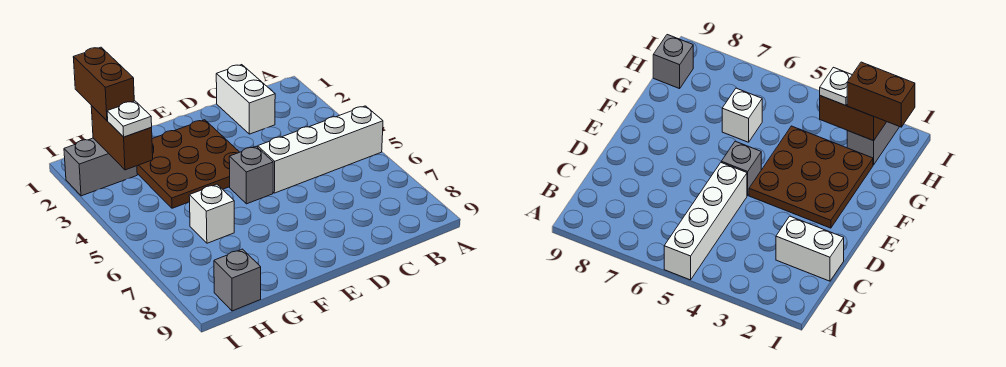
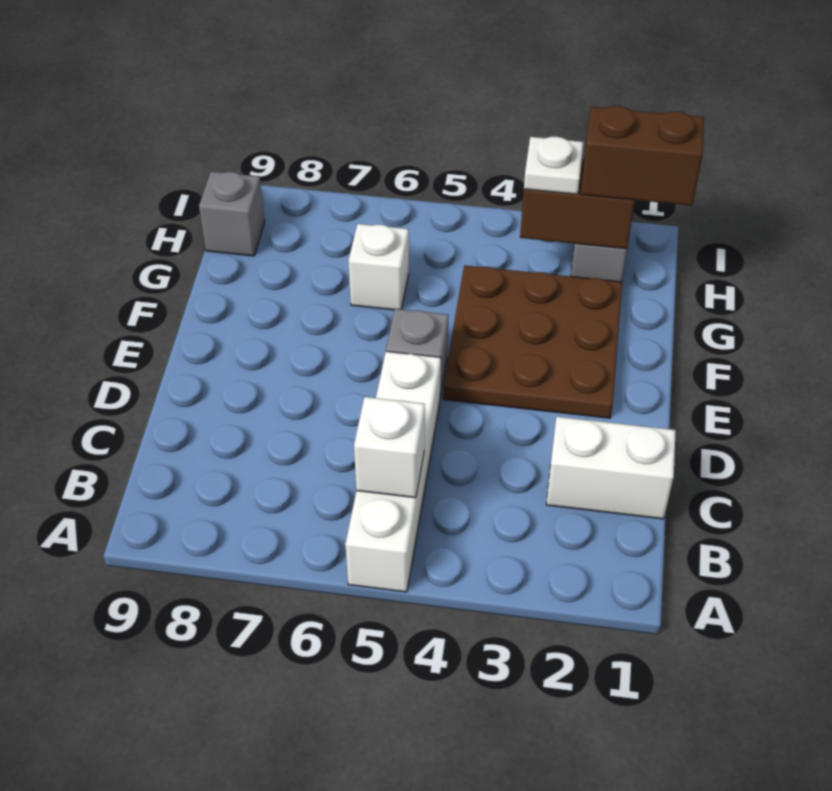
none -> white 1x1 brick [354,397,425,498]

